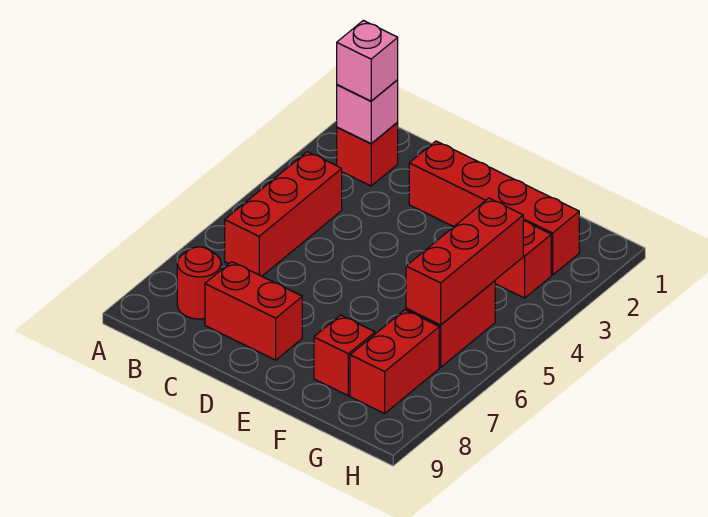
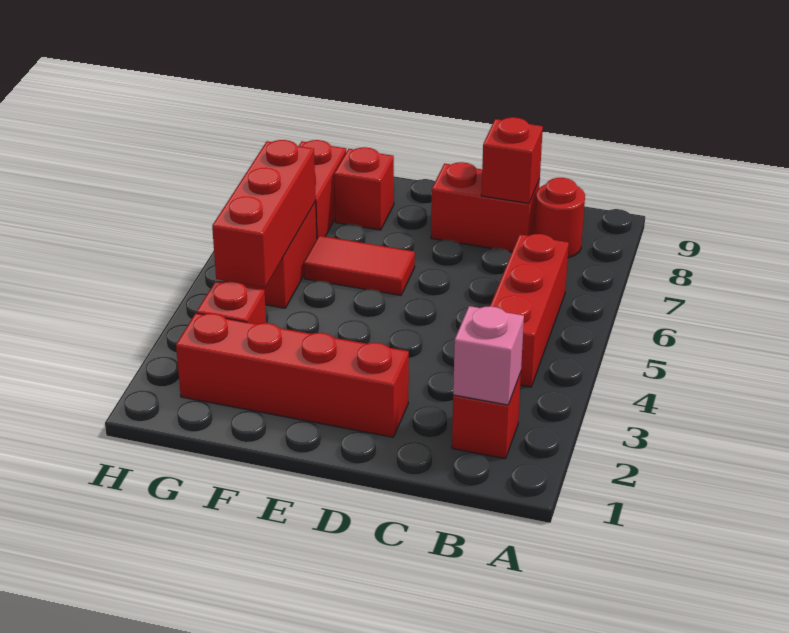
pink 1x1 brick [337,20,398,101] -> none
none -> red 1x1 brick [481,117,543,204]
none -> red 1x2 tile [304,236,415,296]

